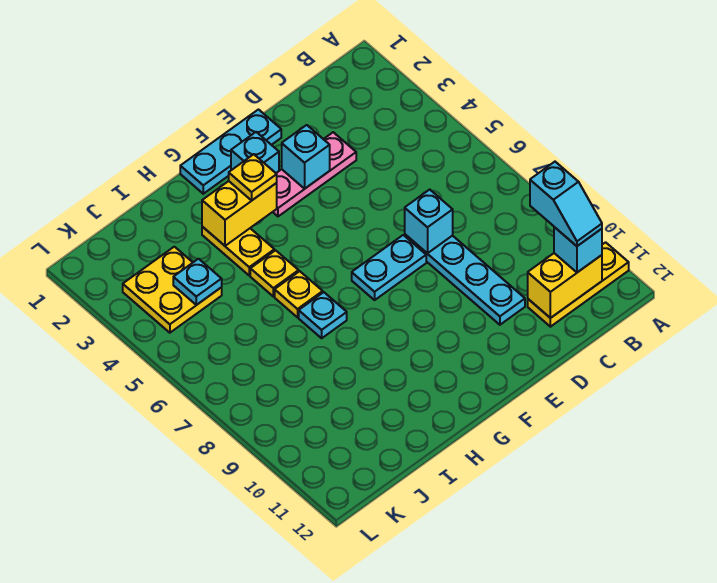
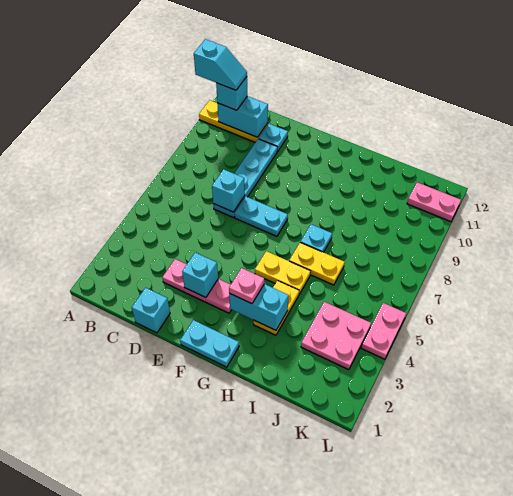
cyan 1x2 slope [530,162,602,246] -> cyan 1x2 slope turned to [194,39,247,90]
yellow 1x2 brick [528,253,602,318] -> cyan 1x2 brick [217,96,268,137]
cyan 1x3 plate [180,110,281,194] -> cyan 1x2 plate [180,320,239,367]
cyan 1x1 brick [231,132,279,173] -> cyan 1x1 brick moved to [132,288,170,333]
yellow 1x2 brick [202,181,277,246] -> cyan 1x2 brick [229,284,289,330]
yellow 1x1 plate [229,154,277,201] -> pink 1x1 plate [229,268,264,304]
yellow 1x1 plate [250,250,299,296] -> yellow 1x2 plate [255,251,311,294]
yellow 1x1 plate [275,271,323,317] -> yellow 1x2 plate [289,243,345,285]
yellow 2x2 plate [123,247,222,333] -> pink 2x2 plate [301,302,371,370]
cyan 1x1 plate [173,259,222,305] -> cyan 1x1 plate moved to [259,124,288,152]
none -> pink 1x2 plate [407,182,461,222]
none -> pink 1x2 plate [361,303,406,359]

